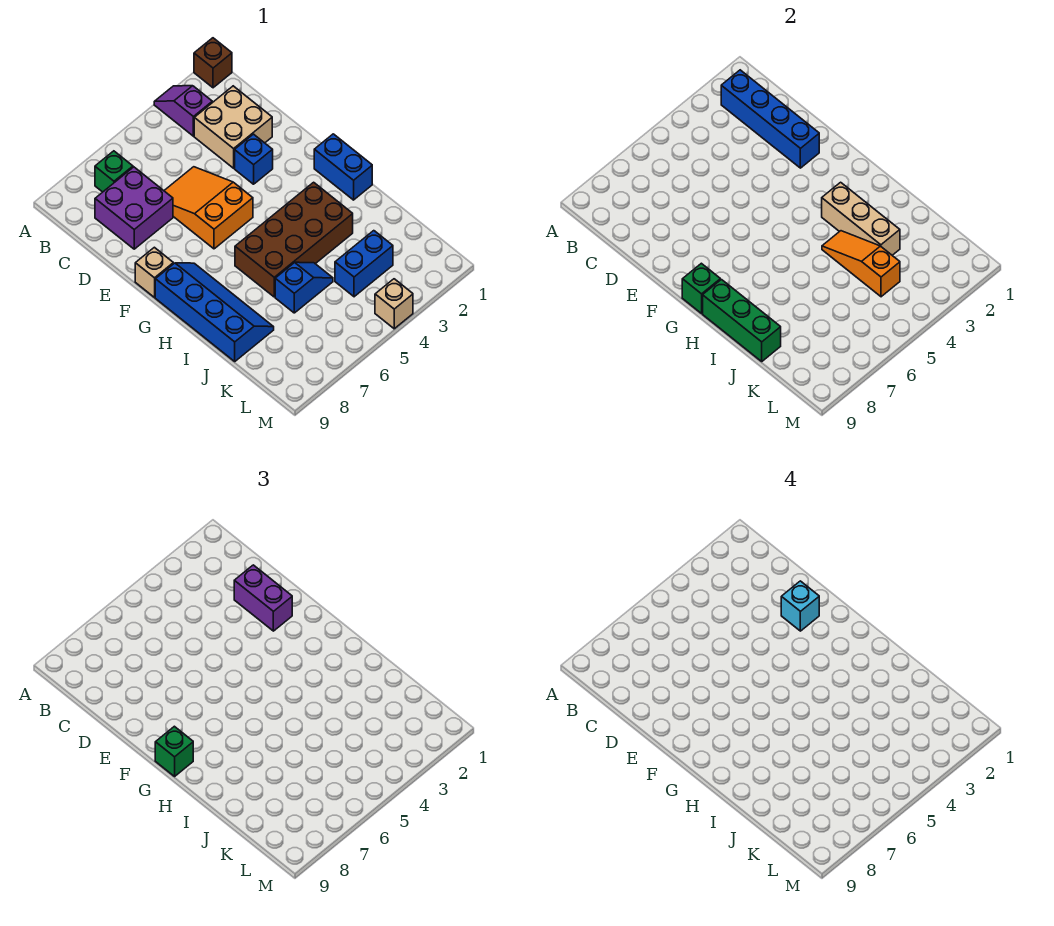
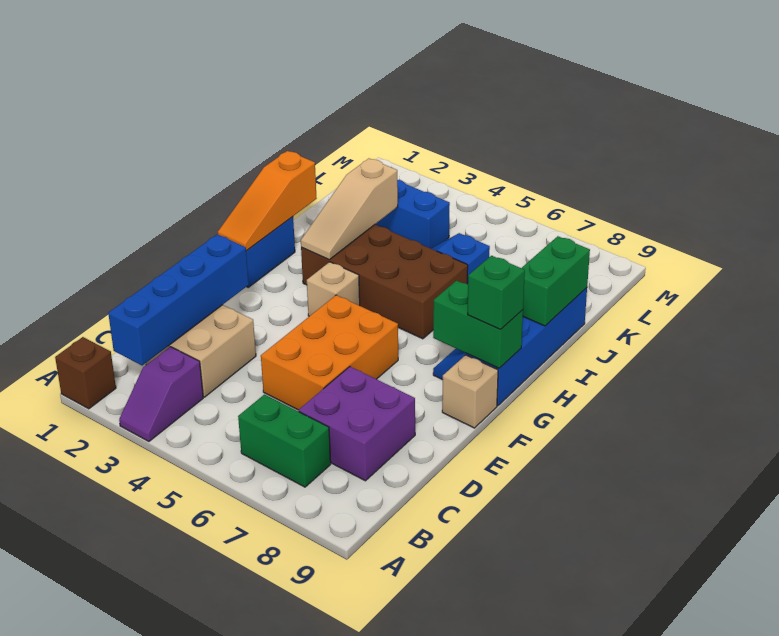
green 1x1 brick [95,151,133,192] -> green 1x2 brick [238,395,331,487]
purple 1x2 brick [234,565,292,631] -> none
orange 2x3 slope [164,167,253,249] -> orange 2x3 brick [261,295,398,410]
cyan 1x1 brick [781,581,819,631] -> none
blue 1x1 brick [235,134,273,184] -> none
green 1x1 brick [682,263,720,313] -> green 1x2 brick [433,281,523,368]
tan 1x3 brick [822,182,900,255] -> tan 1x3 slope [301,158,398,260]
green 1x3 brick [703,280,781,361] -> green 1x2 brick [522,236,590,326]
orange 1x3 slope [822,231,900,297] -> orange 1x3 slope moved to [218,151,317,251]
tan 1x1 brick [375,279,413,329] -> tan 1x1 brick moved to [307,262,360,316]

